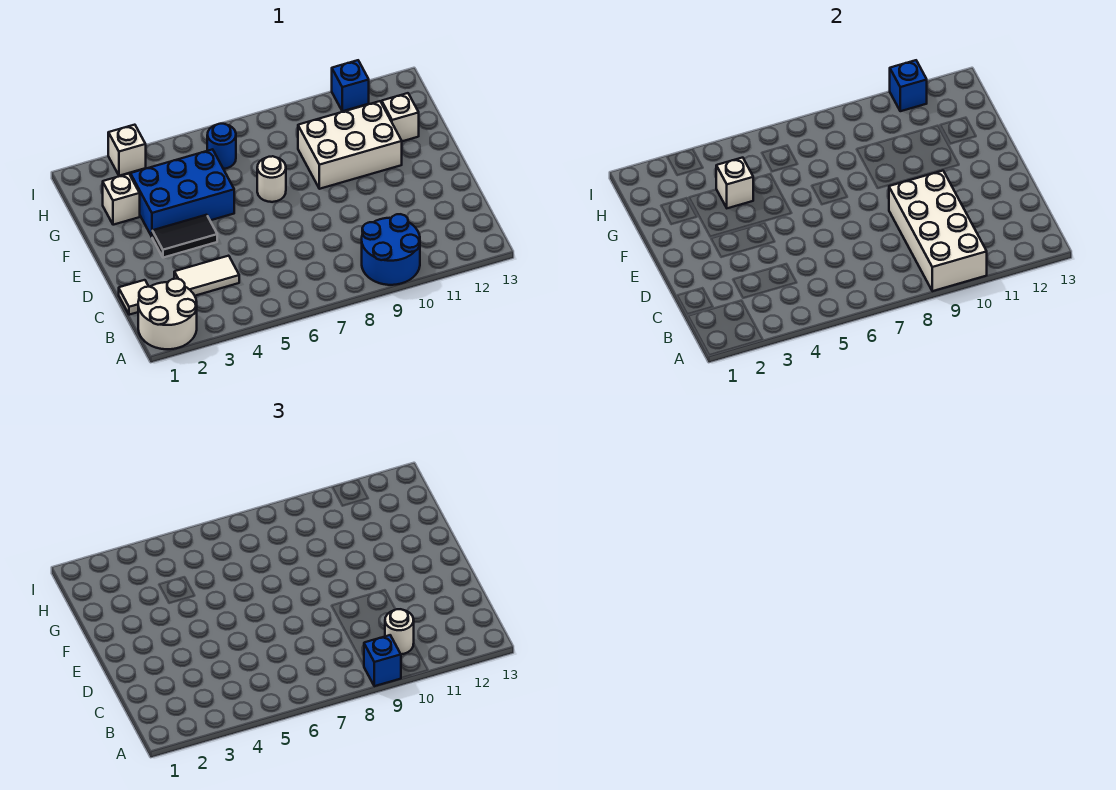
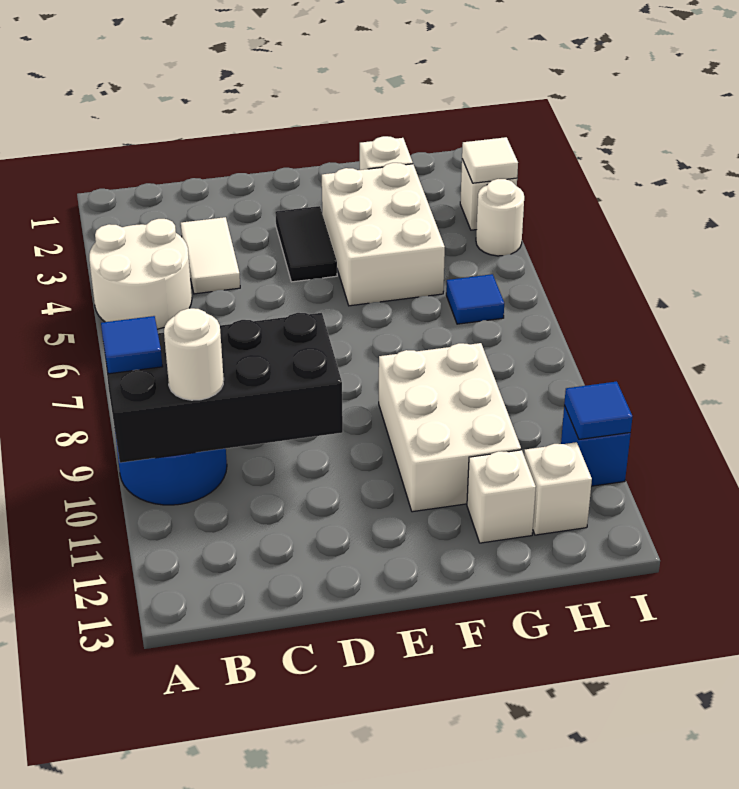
white 2x2 round brick [138,279,197,349] -> white 2x2 round brick moved to [89,219,192,329]
white 2x4 brick [889,171,987,291] -> black 2x4 brick [103,313,343,463]
blue 1x1 brick [364,635,401,686] -> blue 1x1 tile [101,316,163,374]
white 1x1 tile [119,280,149,315] -> white 1x1 tile moved to [462,137,518,183]
blue 2x3 brick [130,149,234,237] -> white 2x3 brick [322,163,445,306]
white 1x1 round brick [257,156,286,202] -> white 1x1 round brick moved to [476,179,524,256]
white 1x1 brick [716,158,753,208] -> white 1x1 brick moved to [524,442,592,535]
blue 1x1 round brick [207,124,236,169] -> blue 1x1 tile [446,274,504,324]
blue 1x1 brick [890,60,927,111] -> blue 1x1 tile [564,381,633,440]

